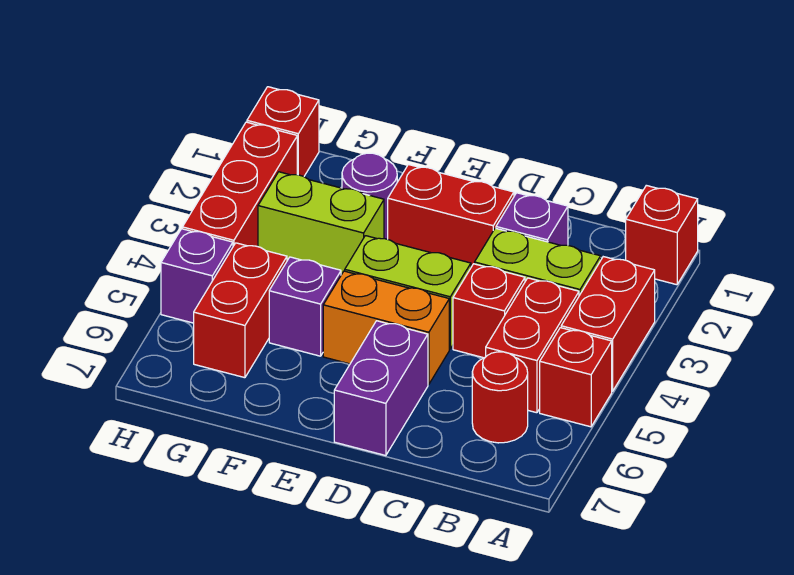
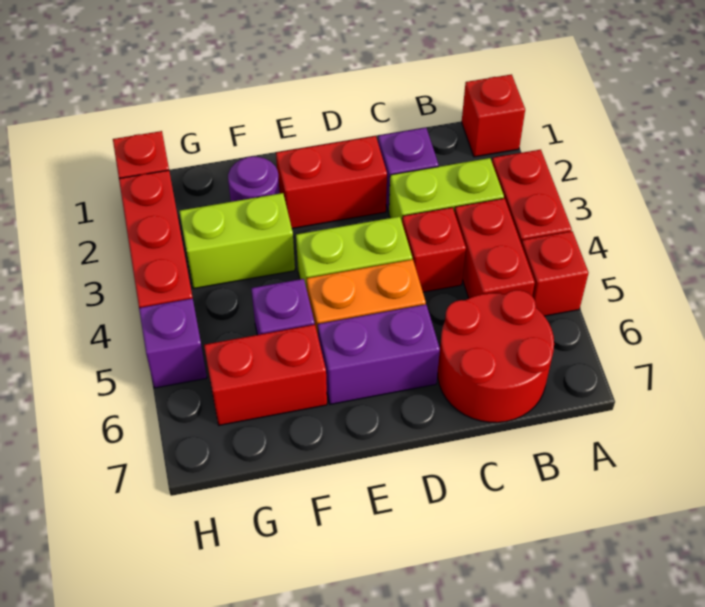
red 1x1 round brick [472,352,528,443] -> red 2x2 round brick [438,290,554,423]
purple 1x2 brick [334,321,428,456] -> purple 1x2 brick turned to [318,305,440,404]
red 1x2 brick [194,243,287,378] -> red 1x2 brick turned to [204,325,327,425]

